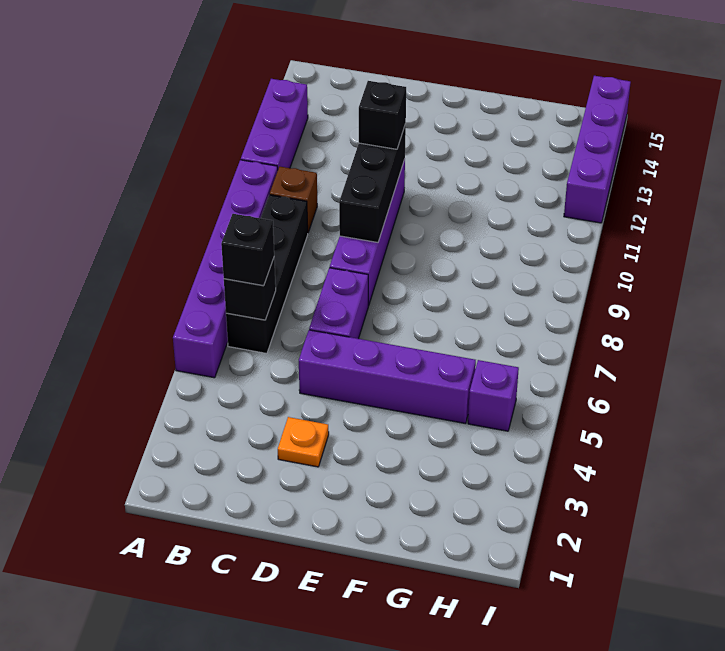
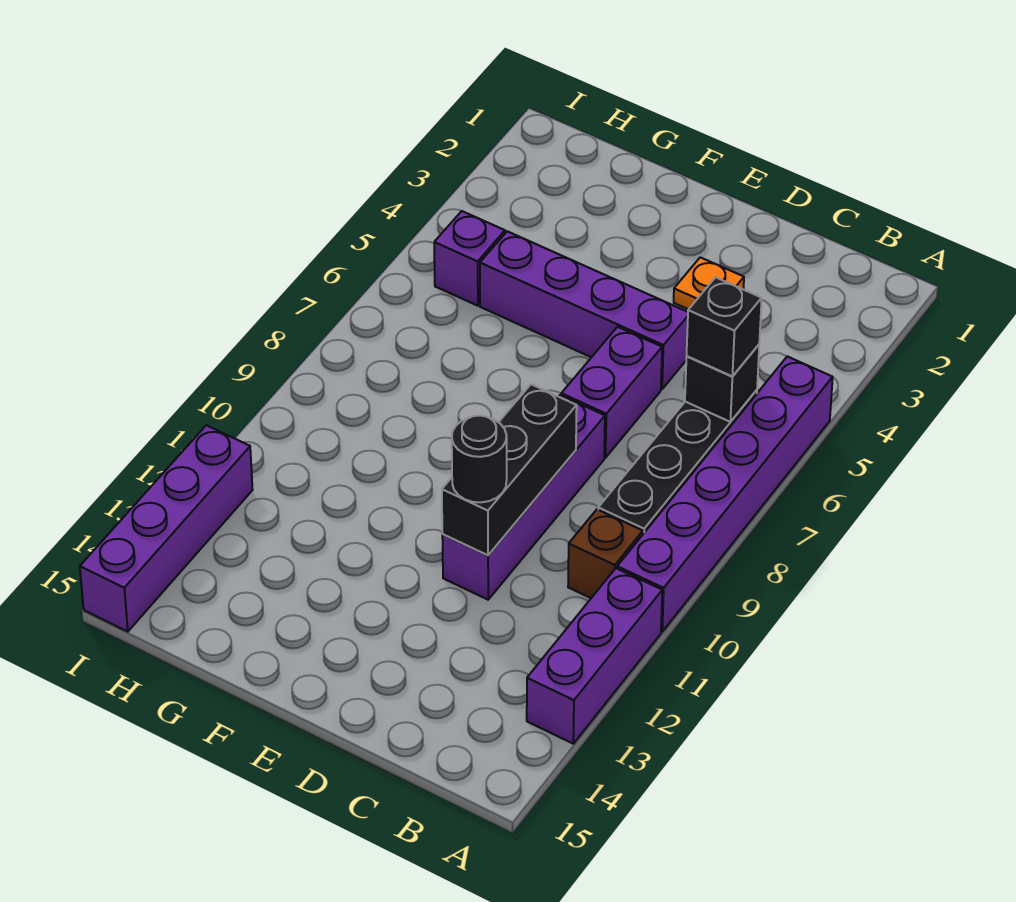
black 1x1 brick [359,81,406,149] -> black 1x1 round brick [452,416,507,502]

